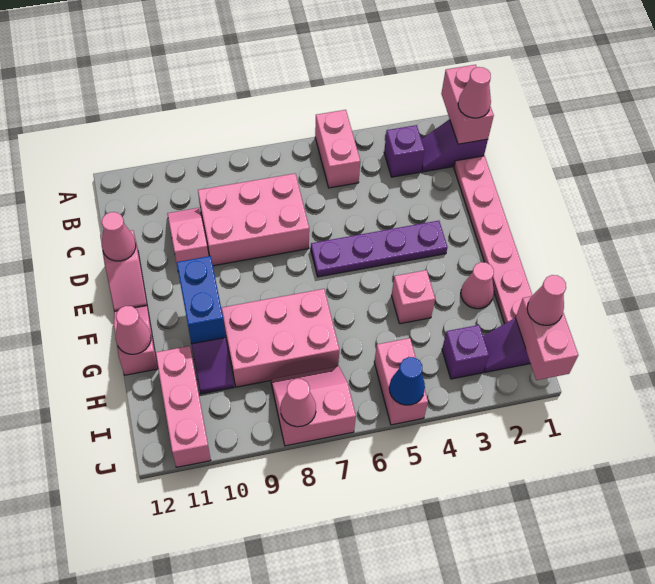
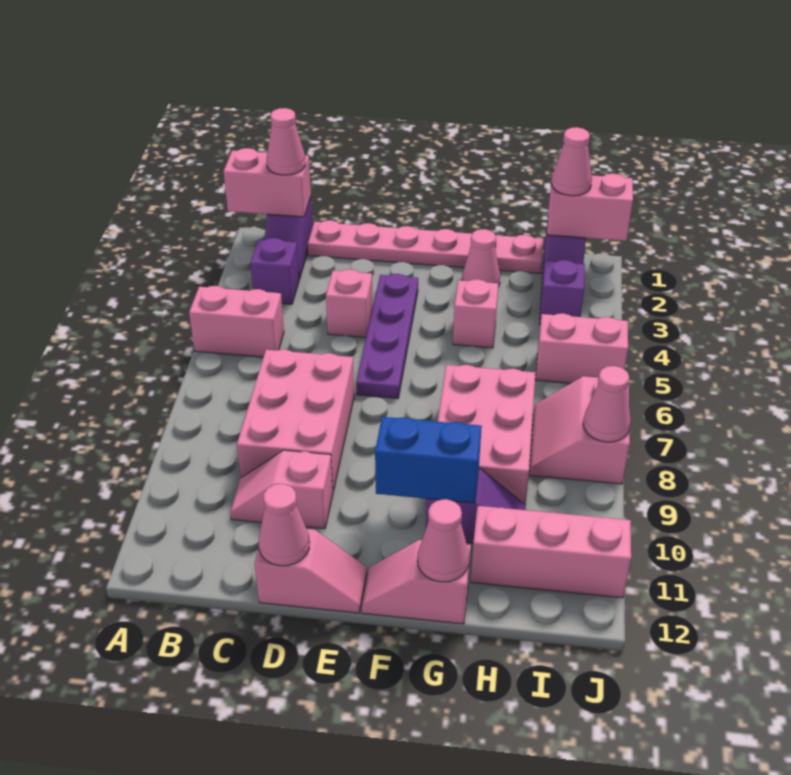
none -> pink 1x1 brick [326,269,373,337]
blue 1x1 cone [389,357,425,405] -> none

